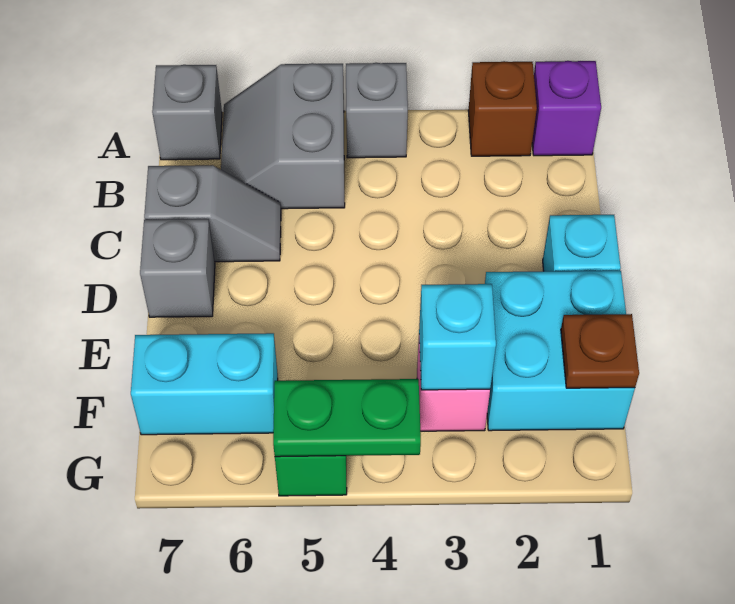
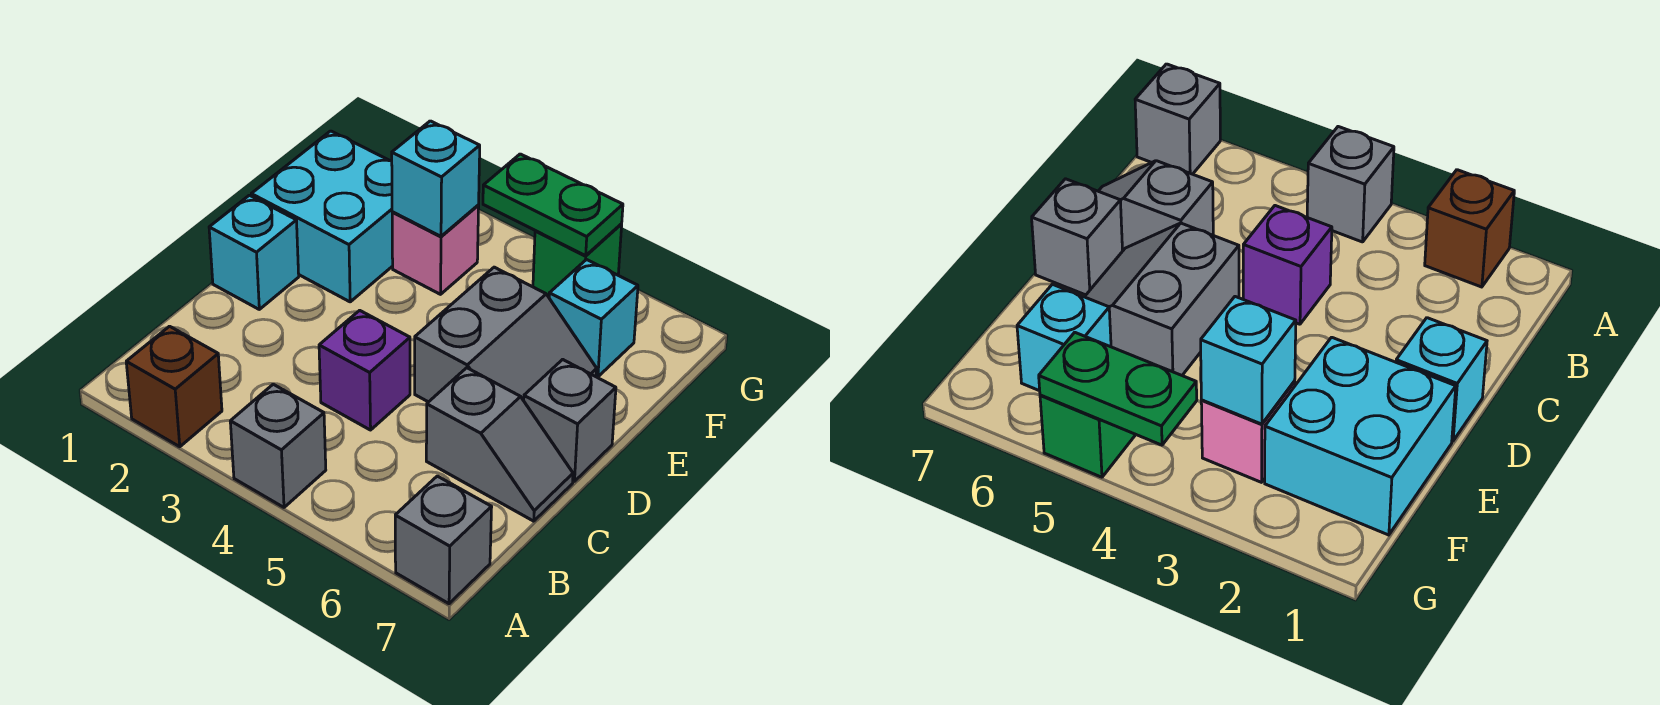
purple 1x1 brick [532,61,601,156] -> purple 1x1 brick moved to [319,310,410,430]
grey 2x2 slope [221,63,345,209] -> grey 2x2 slope moved to [415,267,597,402]
grey 1x2 slope [144,165,281,262] -> grey 1x2 slope turned to [426,368,573,521]
brown 1x1 plate [561,314,639,388] -> none
cyan 1x2 brick [131,333,278,435] -> cyan 1x1 brick [549,260,638,377]

